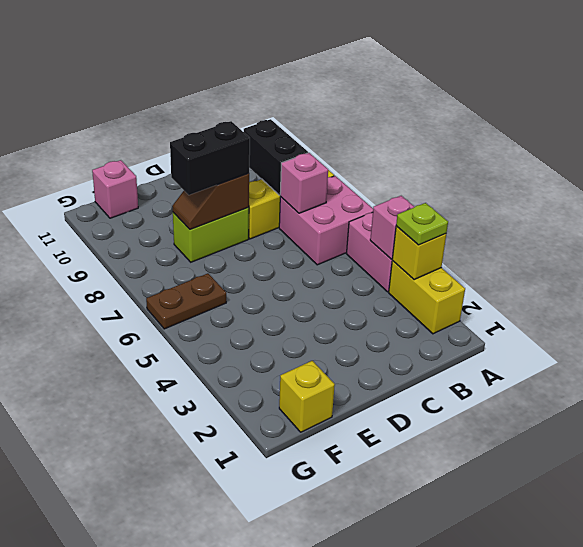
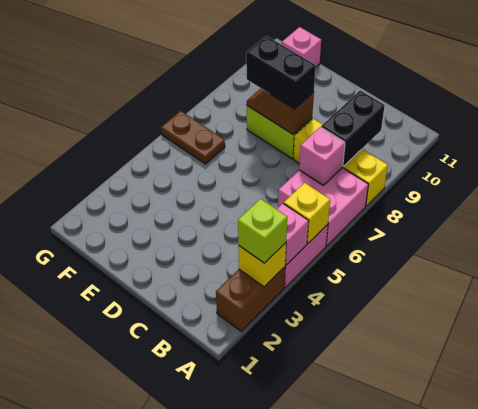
yellow 1x2 brick [389,261,465,334] -> brown 1x2 brick [216,267,285,331]
lime 1x1 plate [396,203,448,245] -> lime 1x1 brick [238,199,287,263]
yellow 1x1 brick [279,361,335,432] -> yellow 1x1 brick moved to [284,183,330,243]

